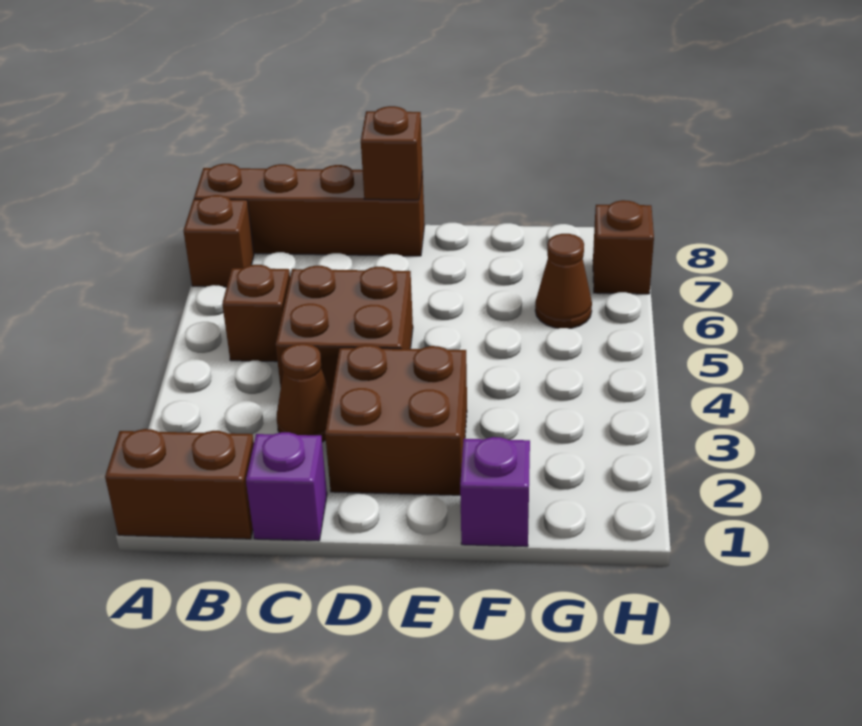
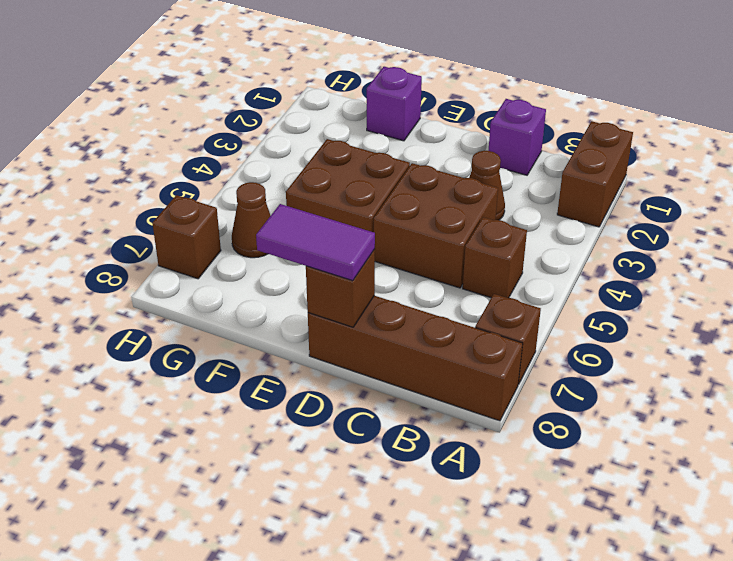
brown 1x2 brick [105,429,254,539] -> brown 1x2 brick turned to [557,121,633,227]
brown 2x2 brick [325,345,467,495] -> brown 2x2 brick moved to [286,139,410,232]
none -> purple 1x2 tile [256,204,375,281]

